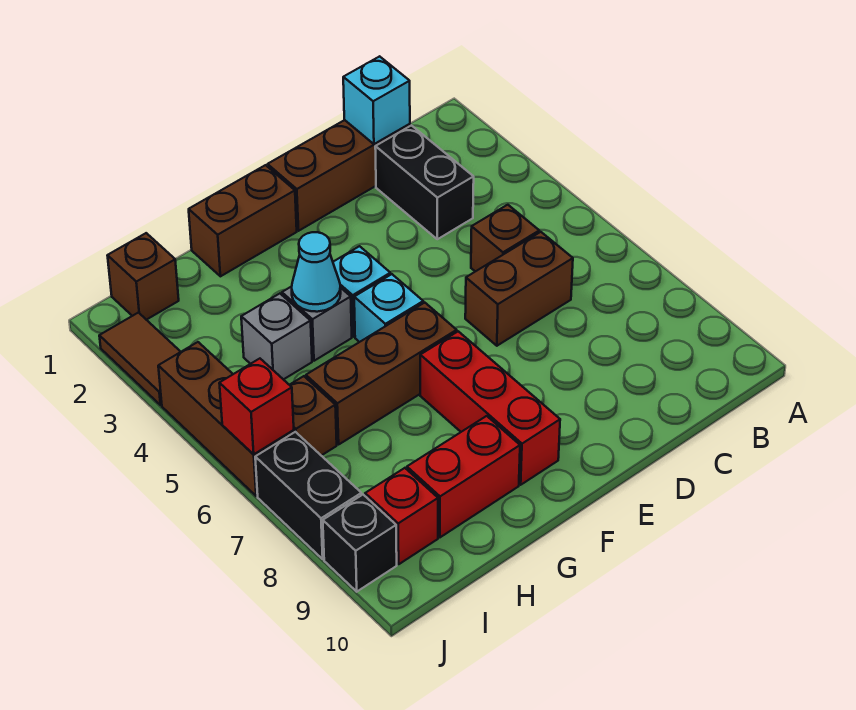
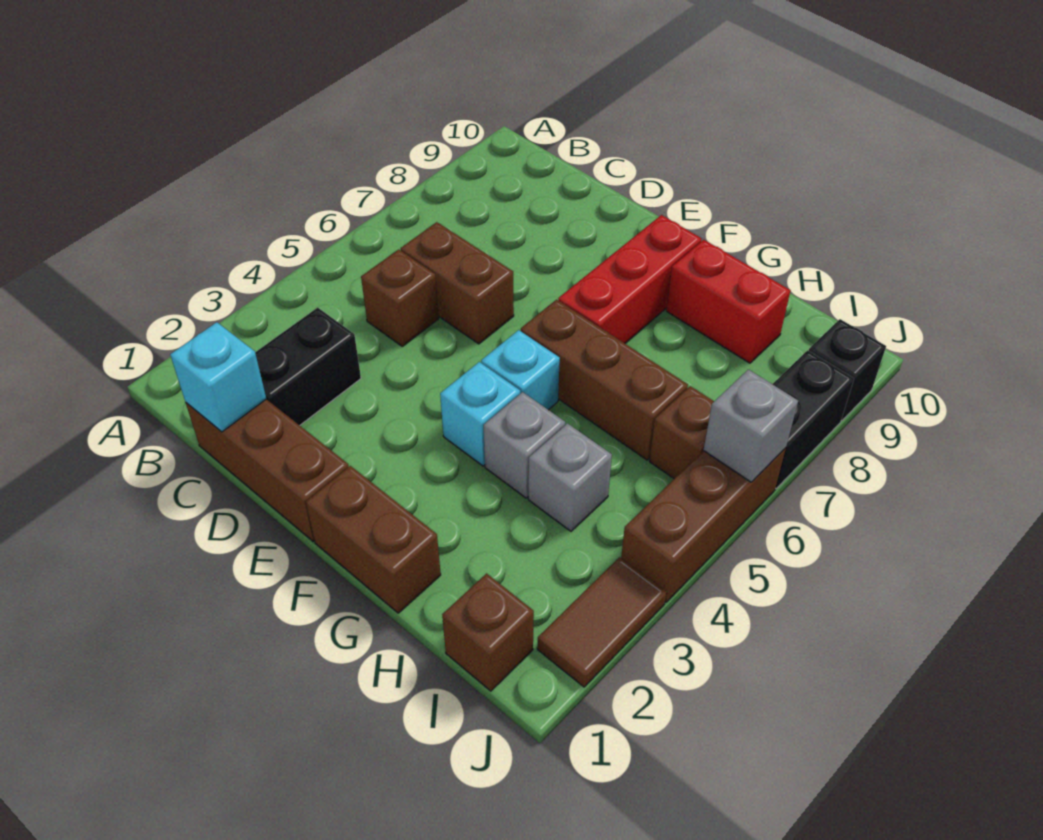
cyan 1x1 cone [292,232,341,312] -> none
red 1x1 brick [365,468,438,564] -> none
red 1x1 brick [219,359,294,454] -> grey 1x1 brick [704,369,798,482]

